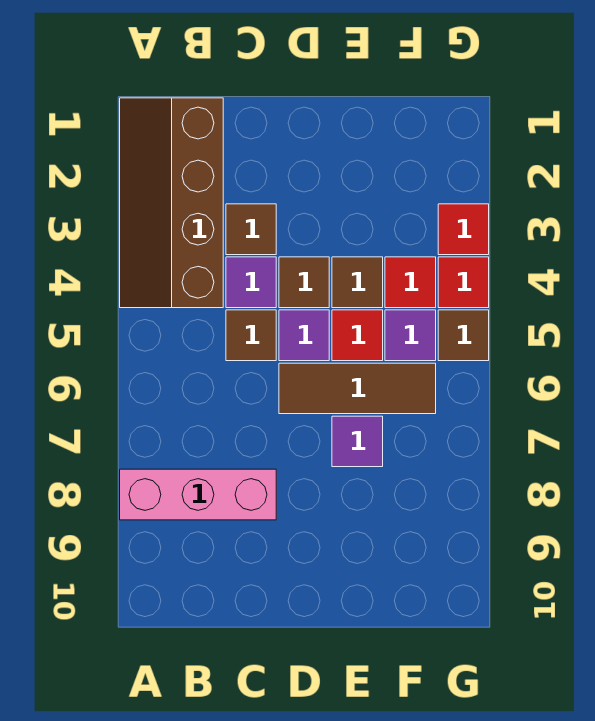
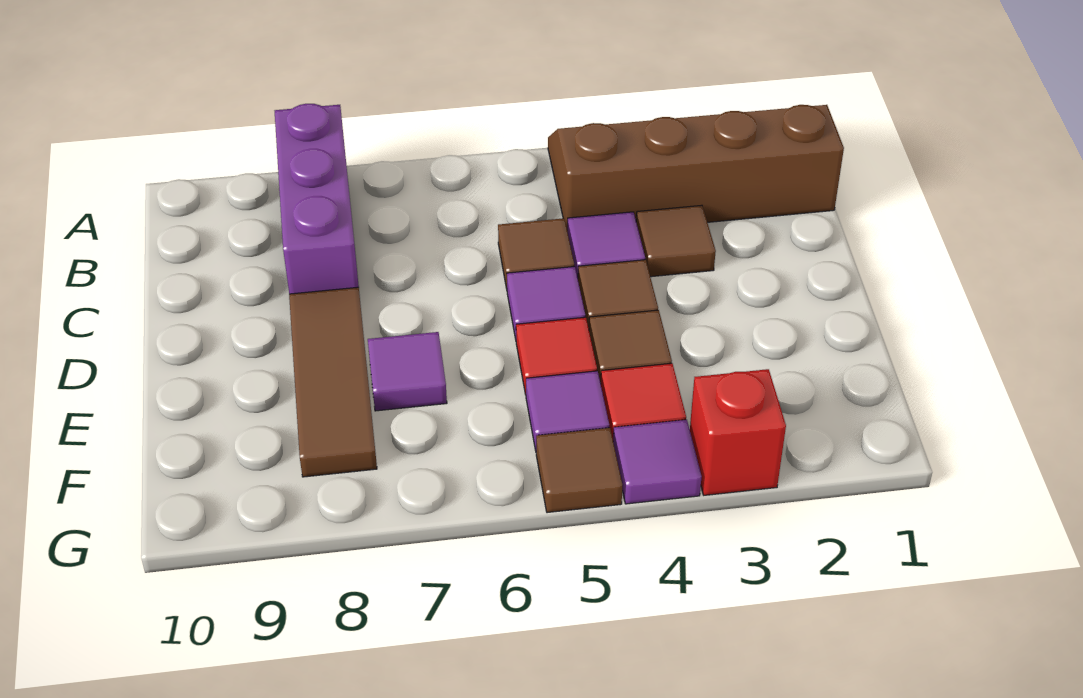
pink 1x3 brick [120,469,276,520] -> purple 1x3 brick [275,104,359,294]
brown 1x3 tile [279,363,436,414] -> brown 1x3 tile moved to [289,287,377,477]
red 1x1 tile [438,204,489,255] -> red 1x1 brick [690,369,786,495]
red 1x1 tile [438,257,489,308] -> purple 1x1 tile [613,420,702,504]

